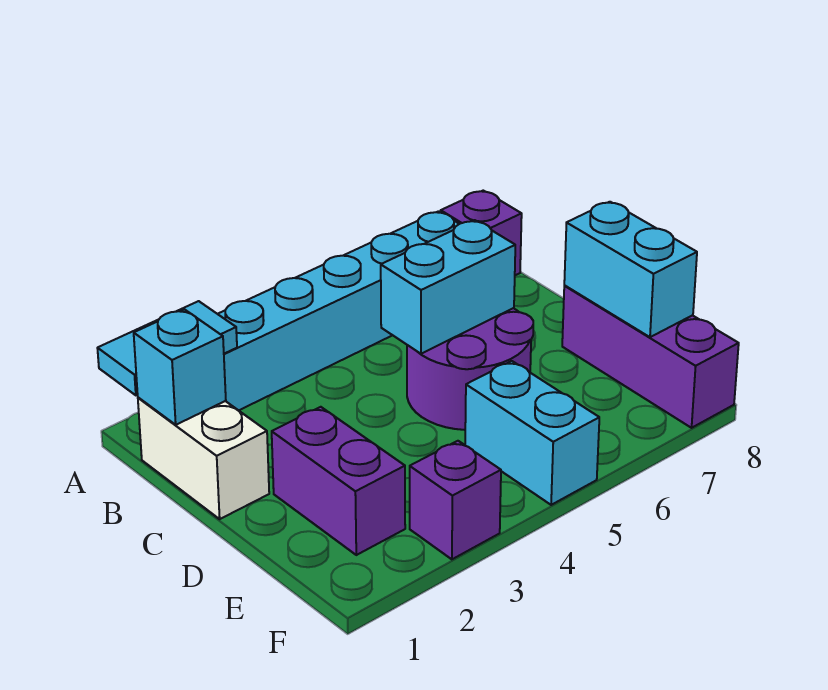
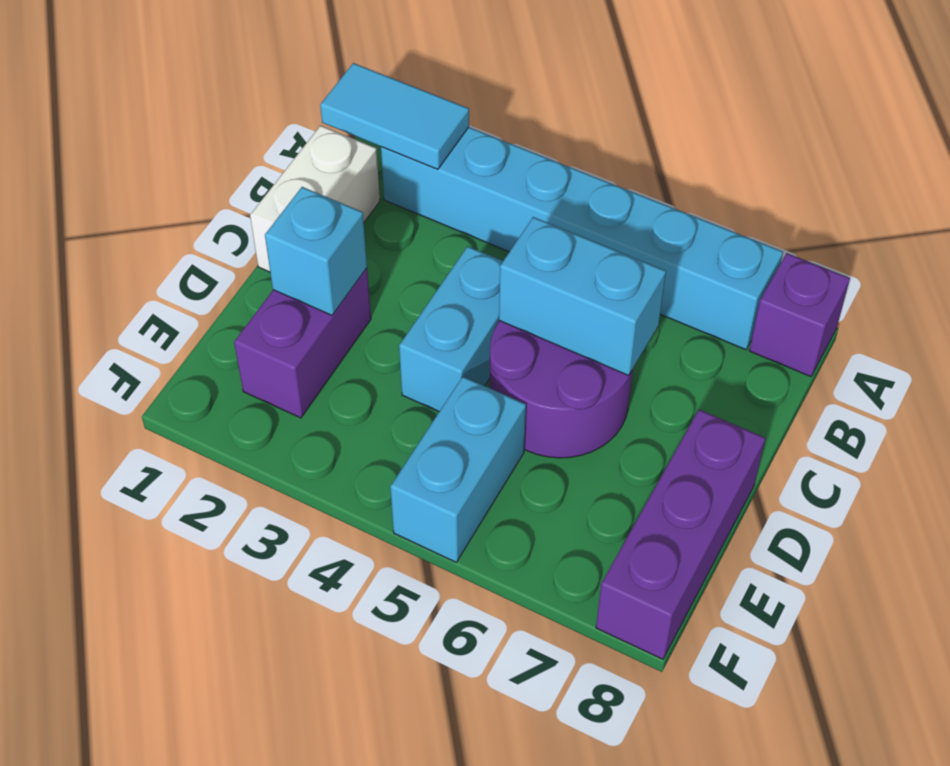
cyan 1x1 brick [134,309,226,425] -> cyan 1x1 brick moved to [265,187,367,315]
cyan 1x2 brick [564,202,697,337] -> cyan 1x2 brick moved to [399,246,503,411]
purple 1x1 brick [410,441,501,559] -> none

